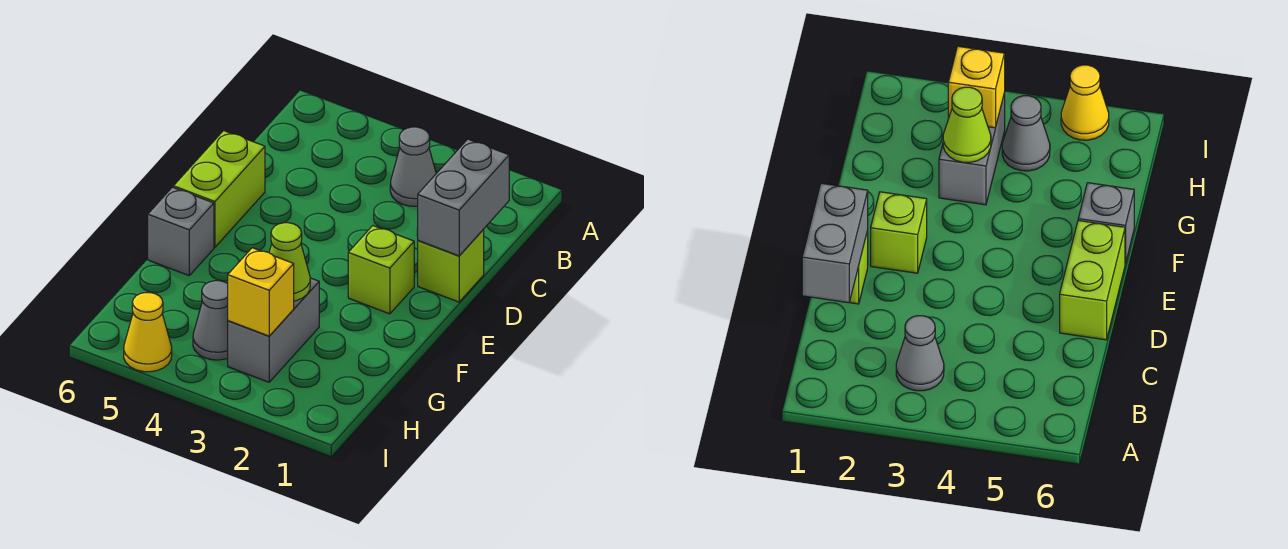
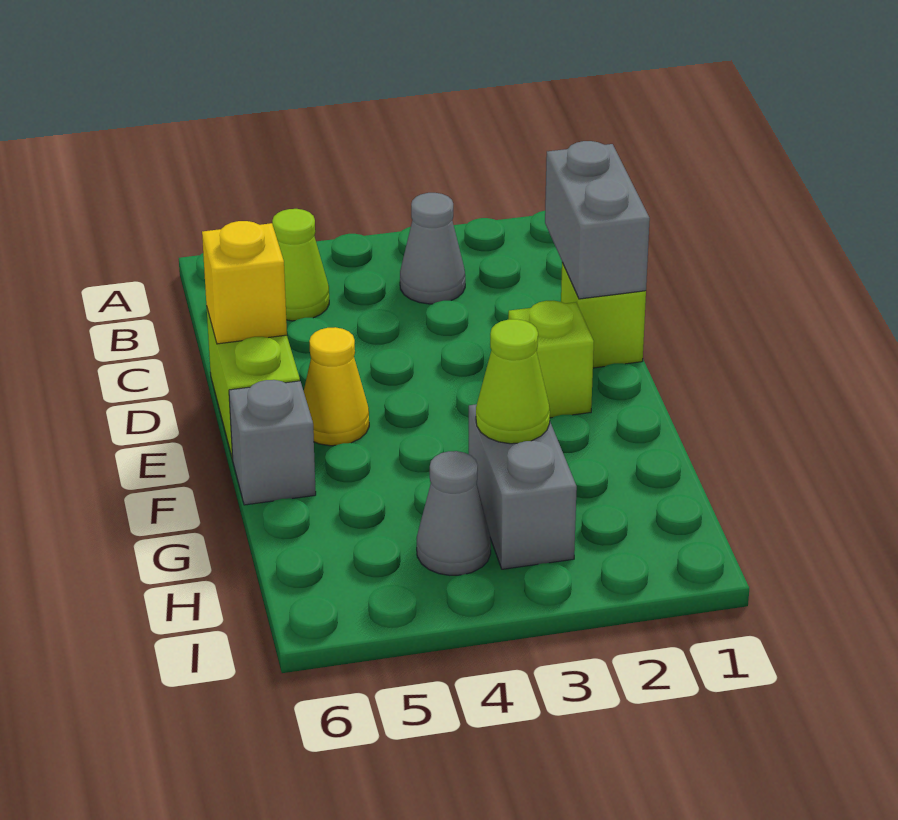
none -> lime 1x1 cone [272,209,329,321]
yellow 1x1 brick [228,248,294,336] -> yellow 1x1 brick moved to [202,221,287,344]
yellow 1x1 cone [124,293,172,372] -> yellow 1x1 cone moved to [304,327,369,446]

